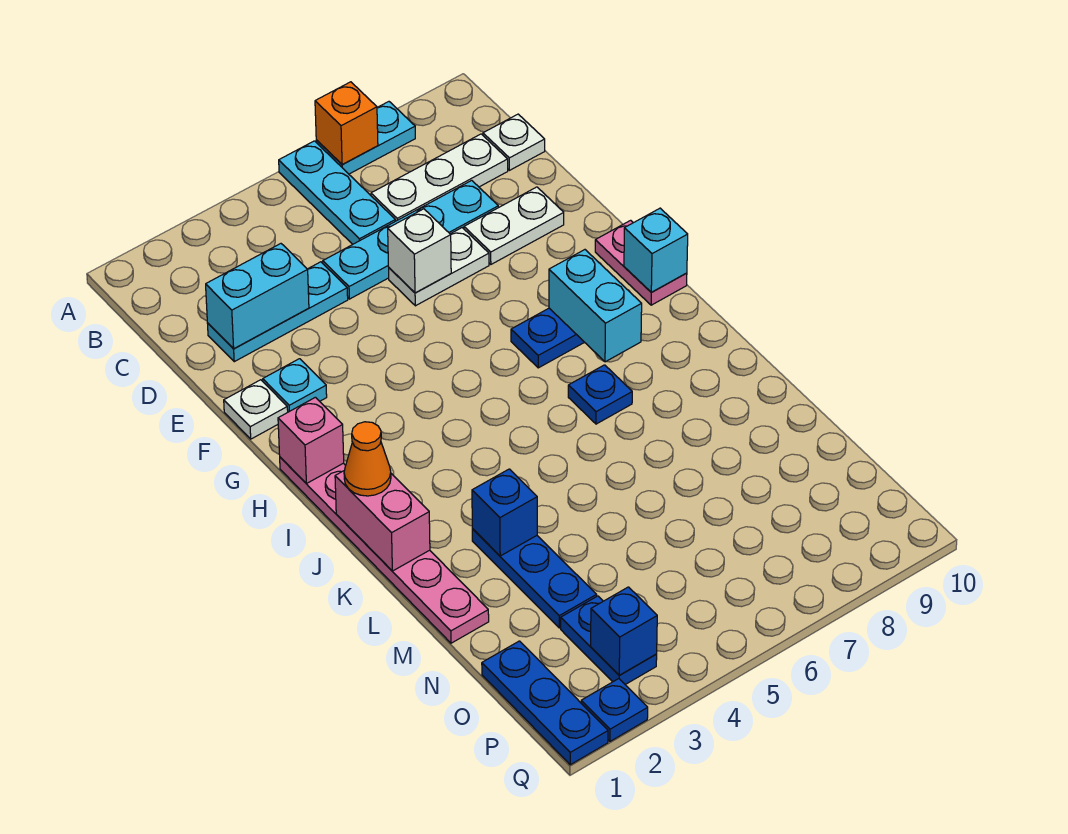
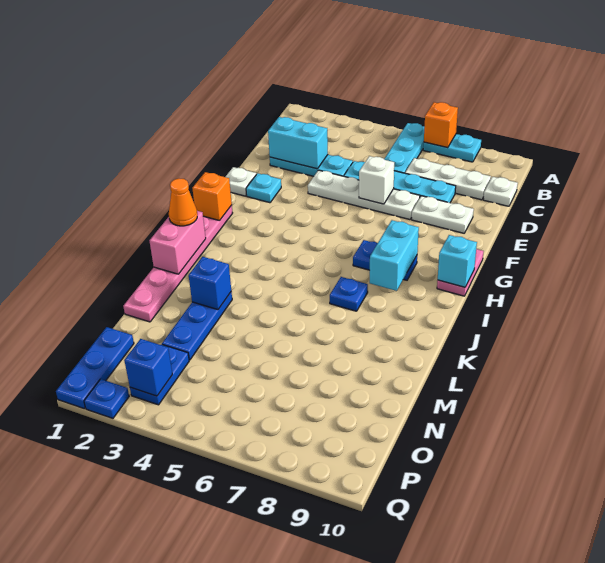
white 1x2 plate [389,228,489,306] -> white 1x4 plate [308,170,420,219]
pink 1x1 brick [278,397,344,484] -> orange 1x1 brick [192,172,232,221]

